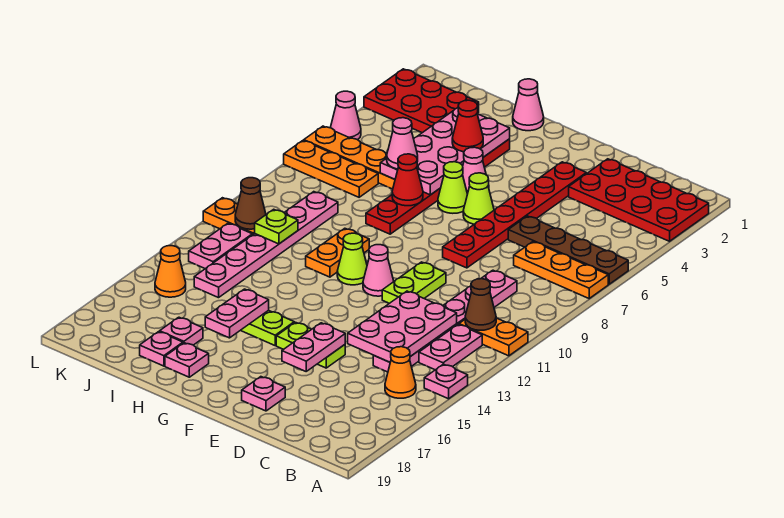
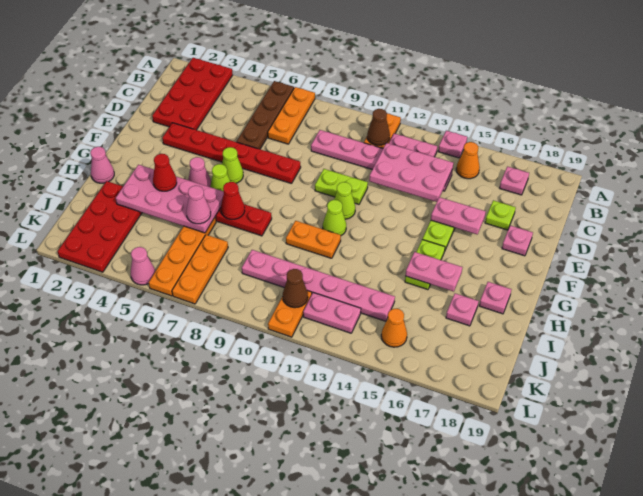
pink 1x1 cone [363,245,394,296] -> lime 1x1 cone [334,182,355,219]
pink 1x1 plate [140,332,183,366] -> pink 1x1 plate moved to [500,167,529,195]
red 2x3 plate [364,69,479,133] -> red 2x4 plate [58,181,142,272]
lime 1x1 plate [255,209,298,244] -> lime 1x1 plate moved to [485,200,516,230]

